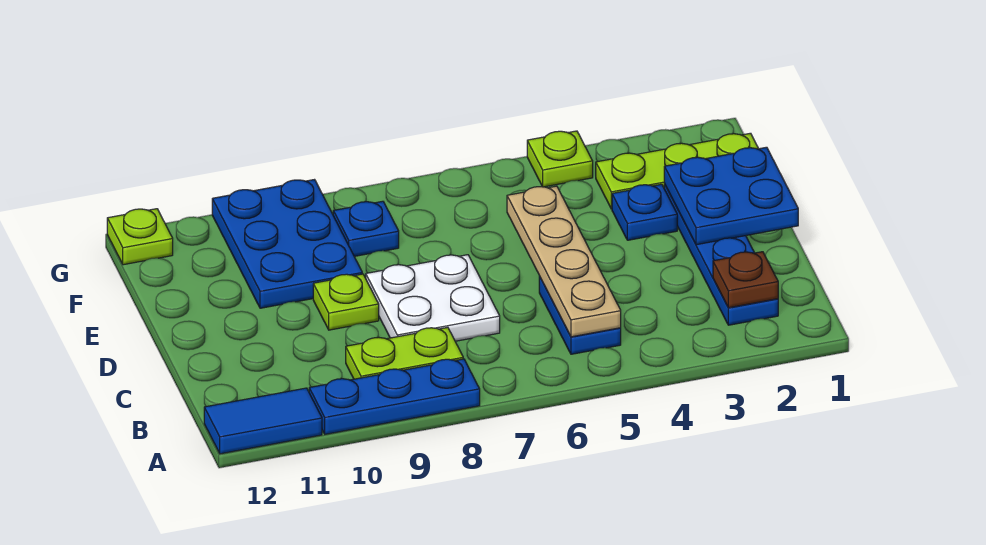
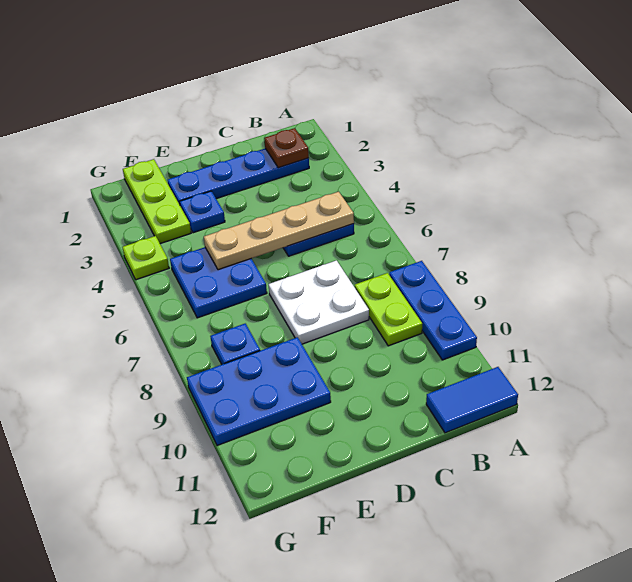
blue 1x2 tile [204,388,322,454] -> blue 1x2 tile turned to [426,367,518,433]
blue 2x2 plate [664,147,798,245] -> blue 2x2 plate moved to [170,247,267,318]
lime 1x1 plate [313,274,379,330] -> none
lime 1x1 plate [107,209,173,265] -> none

